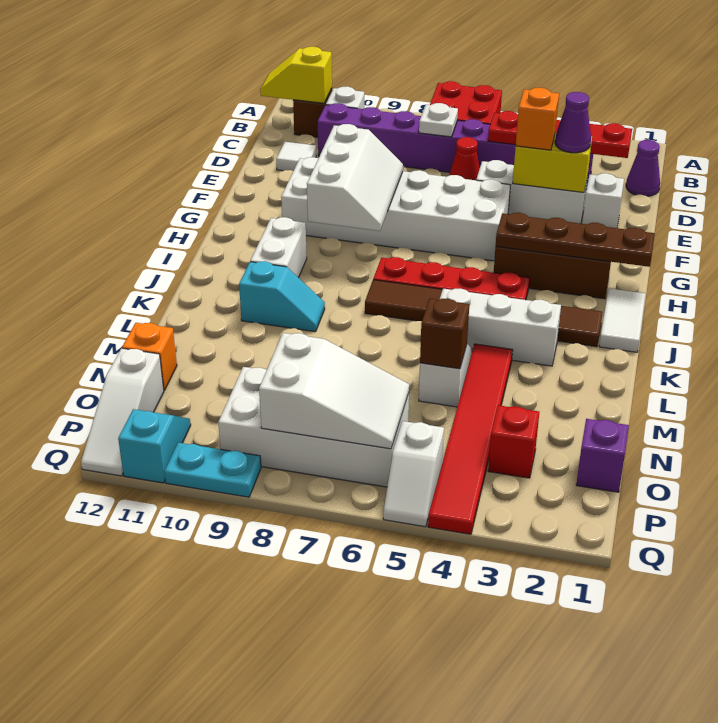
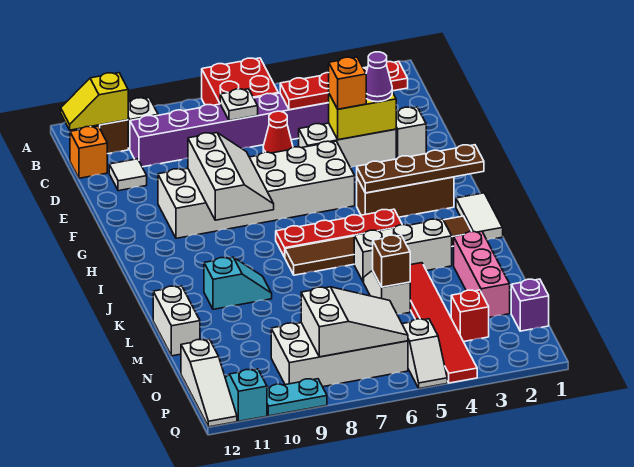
purple 1x1 cone [626,140,660,196] -> none
white 1x2 brick [250,217,307,278] -> white 1x2 brick moved to [153,286,200,356]
none -> pink 1x3 brick [454,231,510,317]
orange 1x1 brick [122,323,177,390] -> orange 1x1 brick moved to [70,126,107,178]

